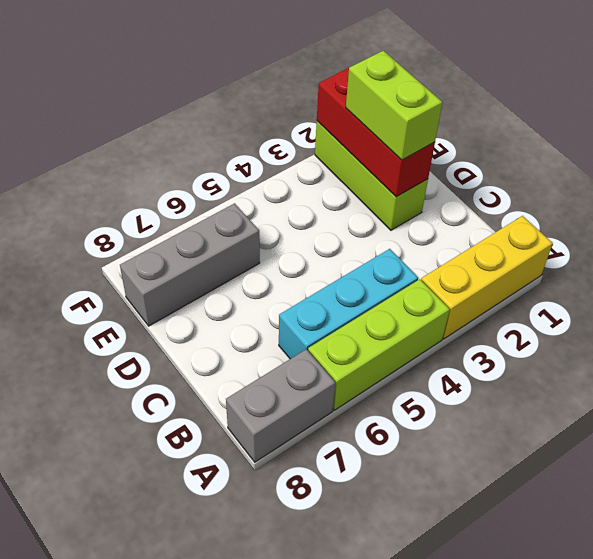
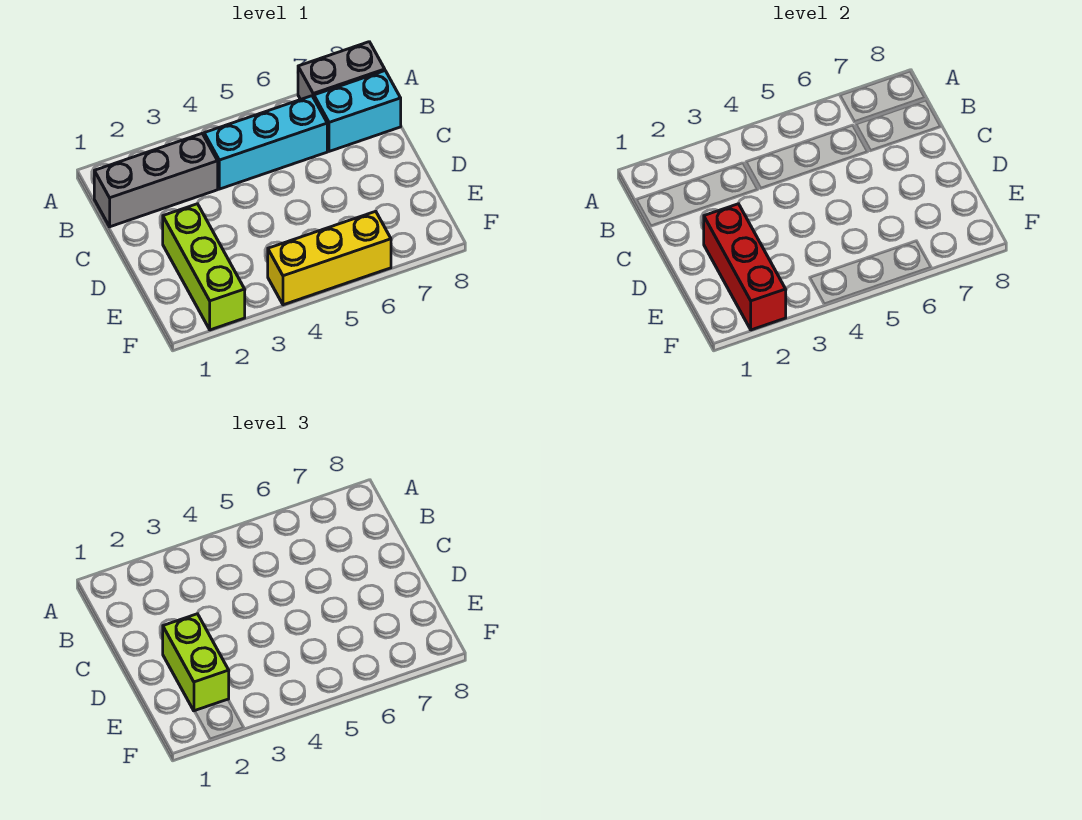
yellow 1x3 brick [421,216,553,339] -> yellow 1x3 brick moved to [268,211,391,305]
lime 1x3 brick [308,279,450,410] -> none
none -> cyan 1x2 brick [314,71,401,151]
grey 1x3 brick [120,203,260,326] -> grey 1x3 brick moved to [94,134,218,227]

